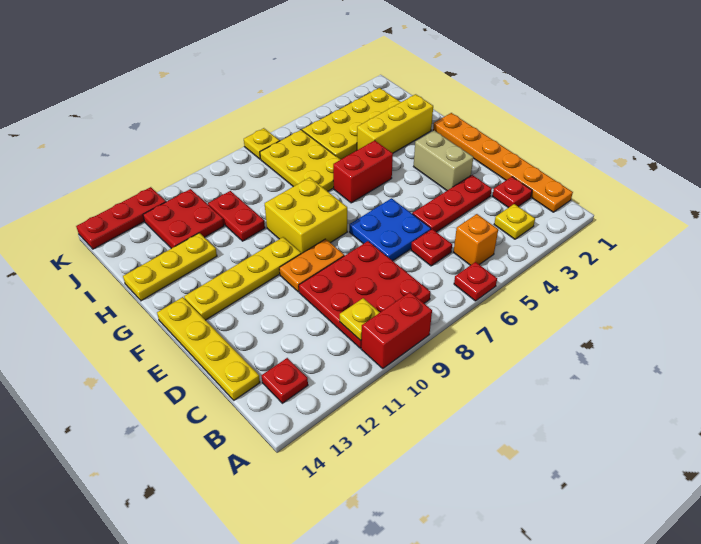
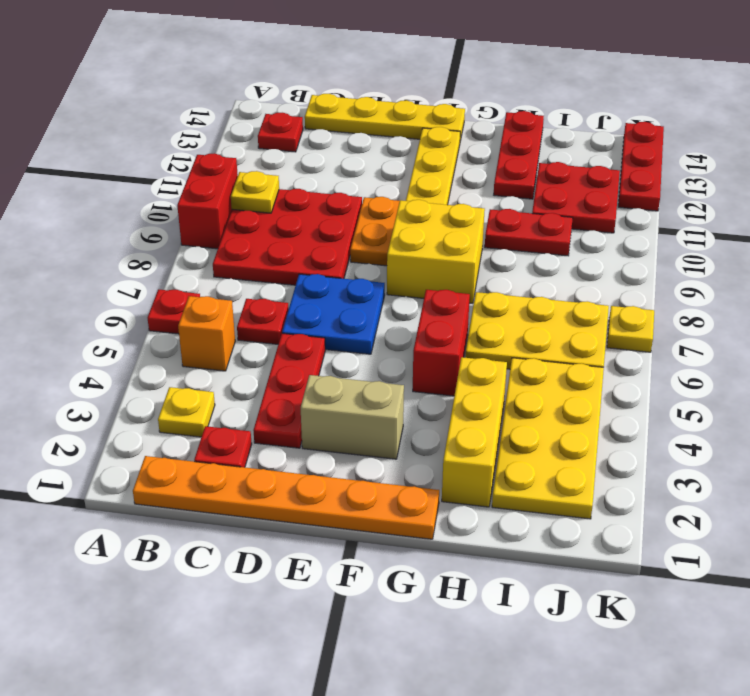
yellow 1x3 plate [123,233,217,301] -> red 1x3 plate [494,111,544,199]

